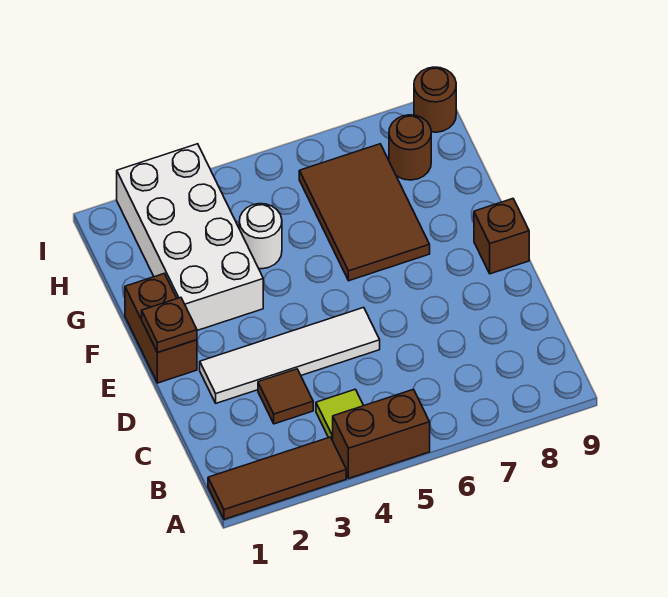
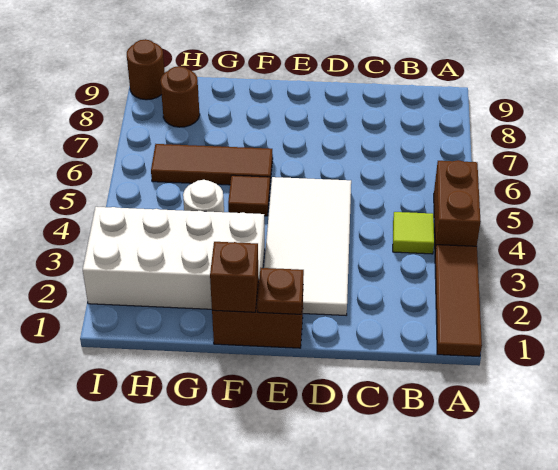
brown 1x1 tile [258,369,313,424] -> brown 1x1 tile moved to [228,175,270,216]
white 1x4 tile [200,308,380,403] -> white 2x4 tile [264,177,351,315]
brown 1x1 brick [474,199,529,274] -> brown 1x1 brick moved to [210,242,258,312]
brown 2x3 tile [299,144,430,281] -> brown 1x3 tile [151,144,273,185]

